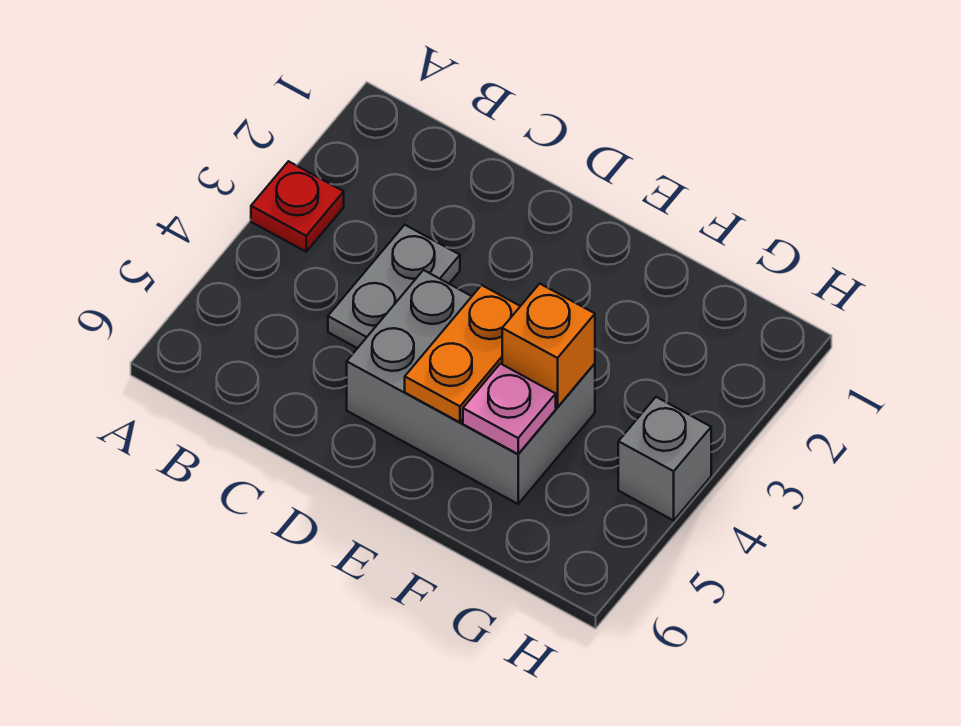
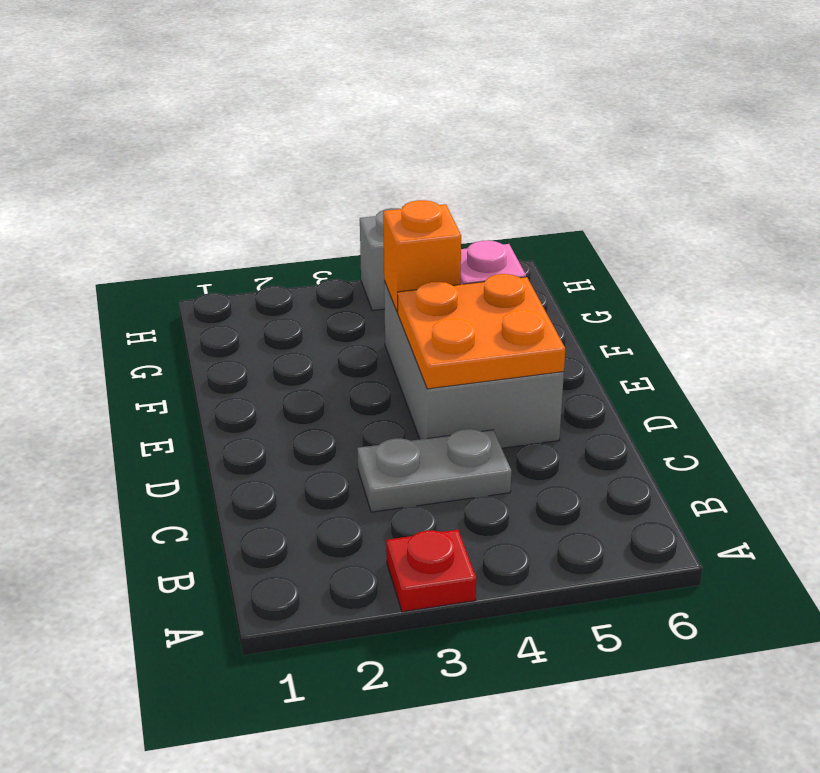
orange 1x2 plate [405,285,520,422] -> orange 2x2 plate [398,274,565,389]

